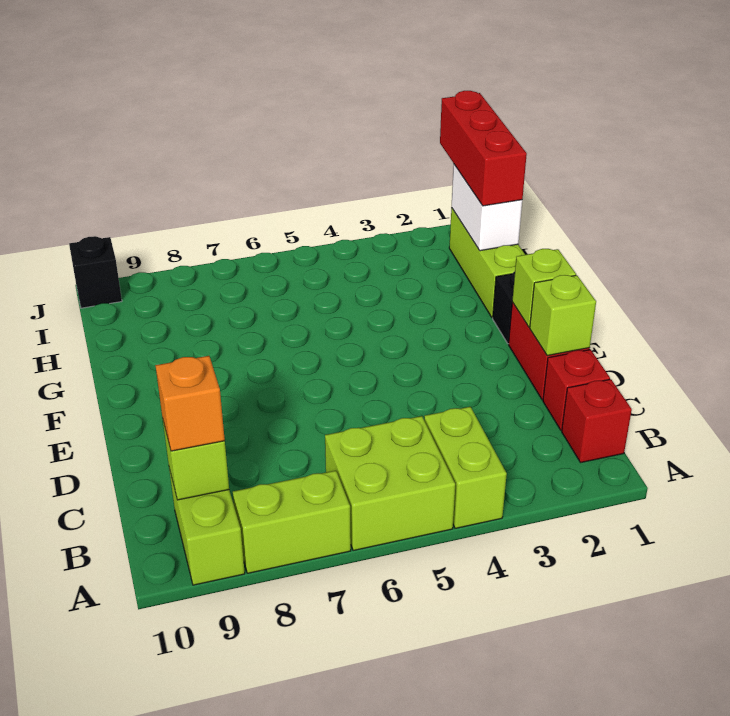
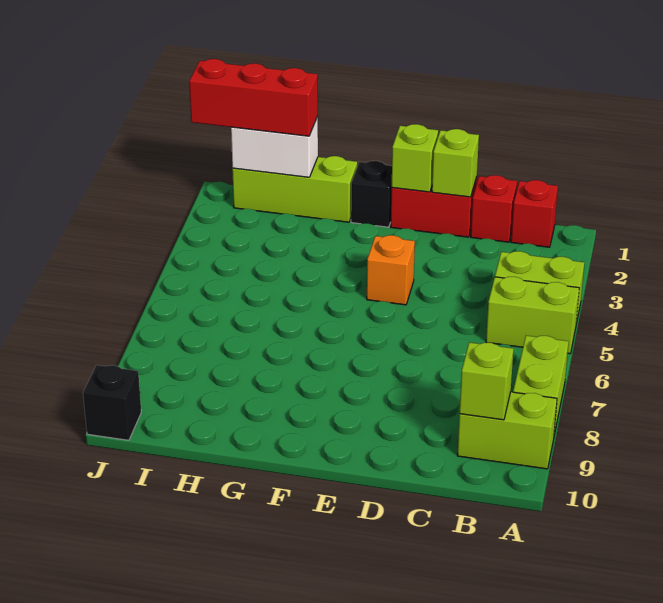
lime 2x2 brick [325,416,455,551] -> lime 1x2 brick [486,277,579,354]
orange 1x1 brick [155,356,225,451] -> orange 1x1 brick moved to [367,235,415,305]

